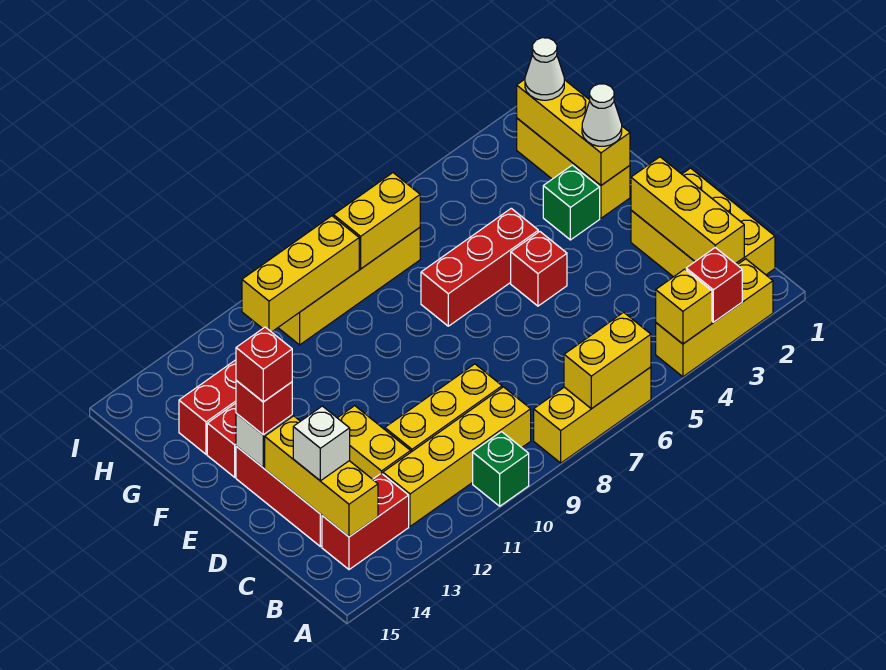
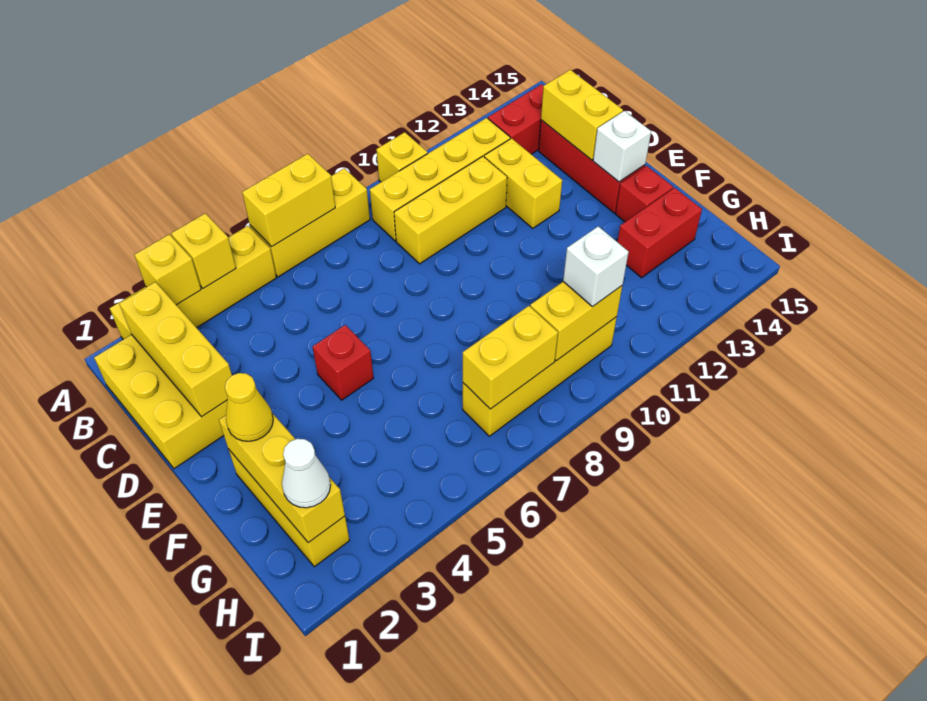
yellow 1x3 brick [656,259,773,377] -> yellow 1x4 brick [110,226,276,339]
red 1x1 brick [686,248,742,322] -> yellow 1x1 brick [134,234,201,305]
green 1x1 brick [473,432,529,506] -> yellow 1x1 brick [376,132,428,182]
yellow 1x3 brick [265,416,378,537] -> yellow 1x2 brick [541,70,623,160]
white 1x1 brick [293,406,350,481] -> white 1x1 brick moved to [563,226,629,307]
red 1x1 brick [236,381,292,435] -> none
red 1x1 brick [236,327,292,402] -> none
white 1x1 cone [582,84,622,146] -> yellow 1x1 cone [225,373,273,441]
green 1x1 brick [543,165,600,240] -> none
red 1x3 brick [421,208,538,326] -> none
yellow 1x3 brick [242,216,359,332] -> yellow 1x2 brick [530,282,622,361]

